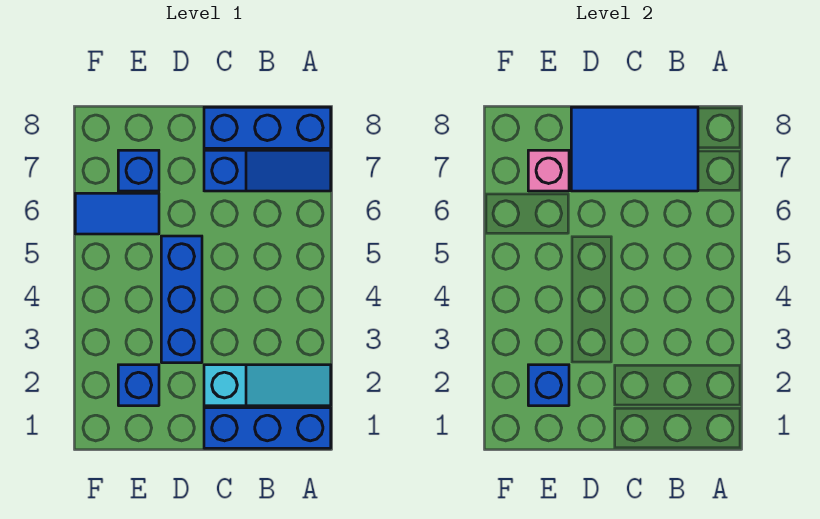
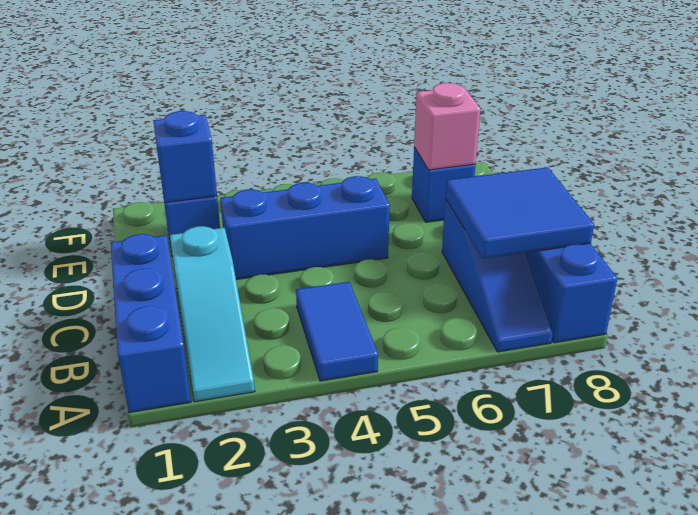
blue 2x3 tile [571,107,698,191] -> blue 2x2 tile [446,167,594,259]
blue 1x2 tile [75,193,159,234] -> blue 1x2 tile moved to [296,282,378,381]

